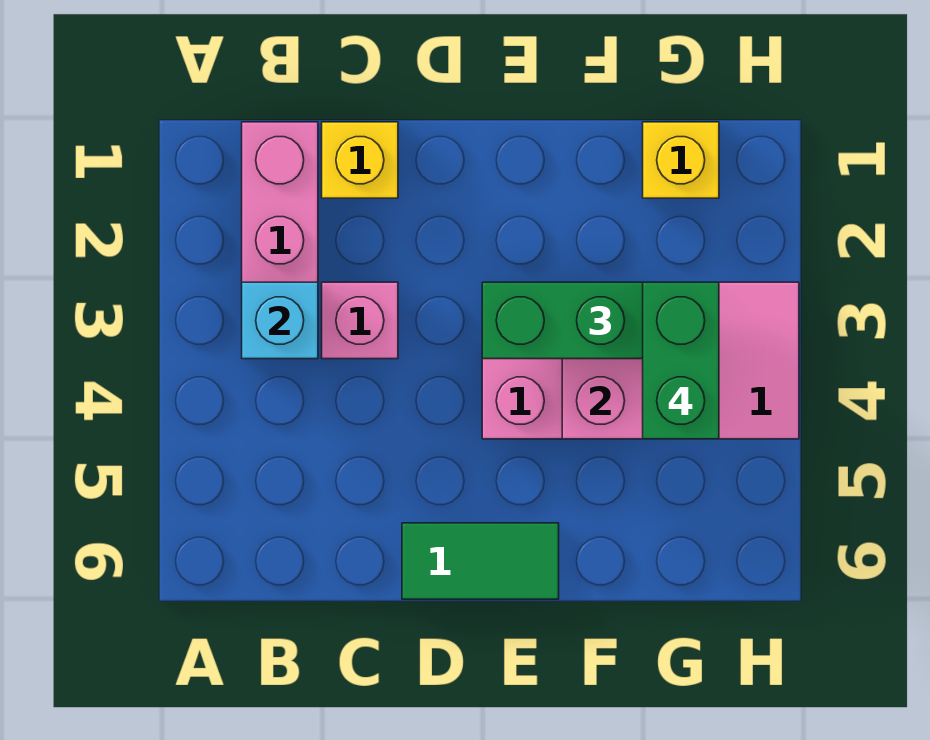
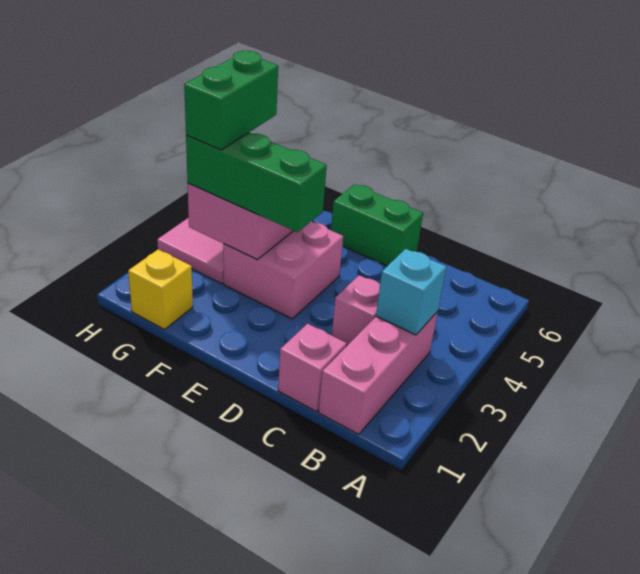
yellow 1x1 brick [322,122,398,198] -> pink 1x1 brick [278,324,347,412]
green 1x2 tile [402,523,559,599] -> green 1x2 brick [331,184,423,266]

